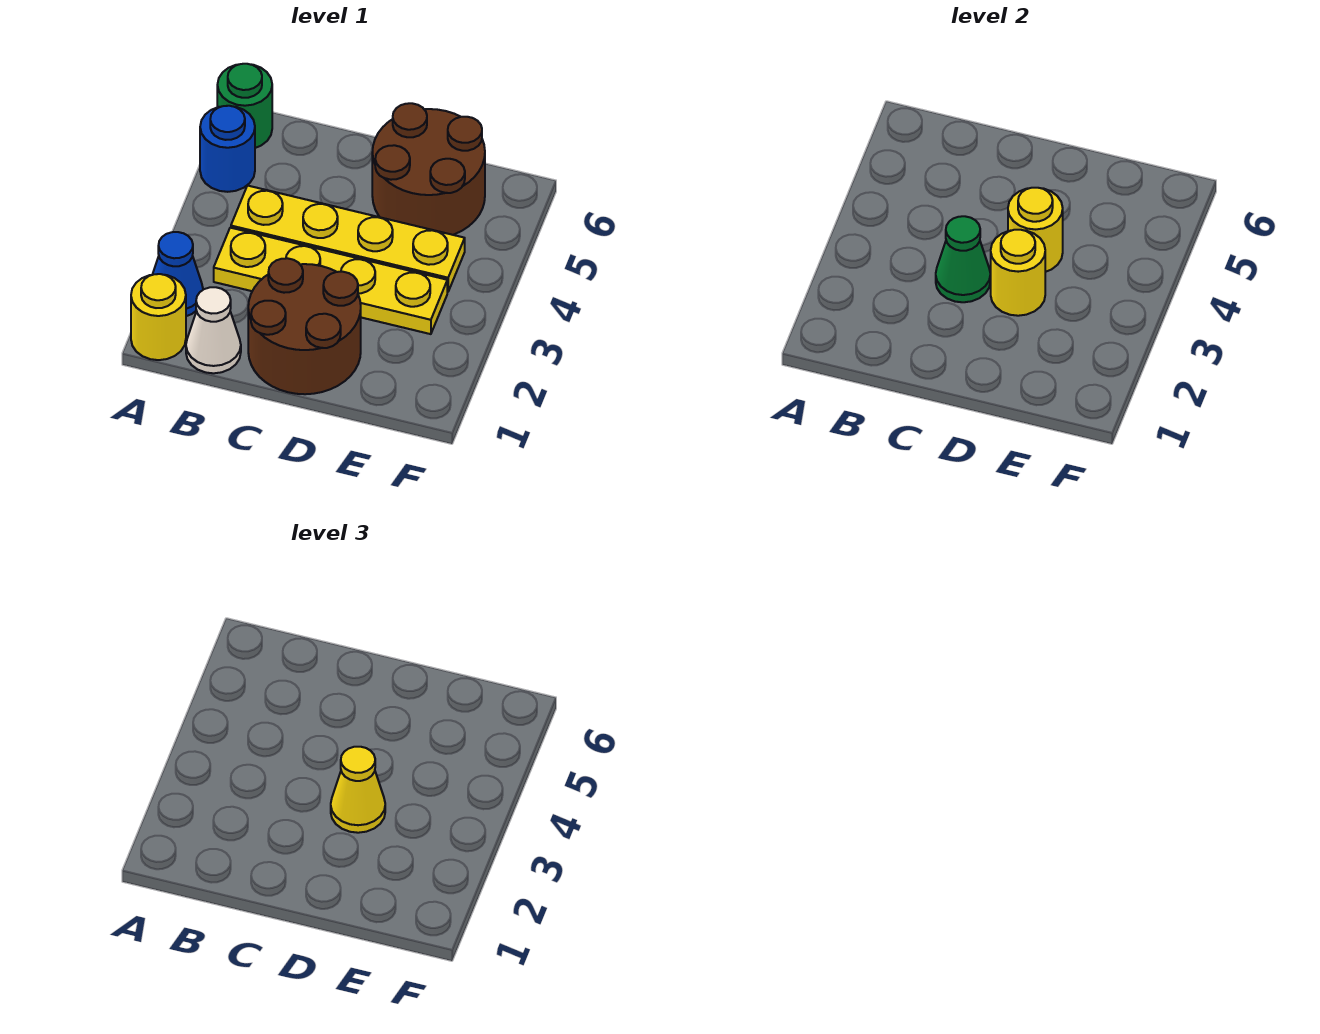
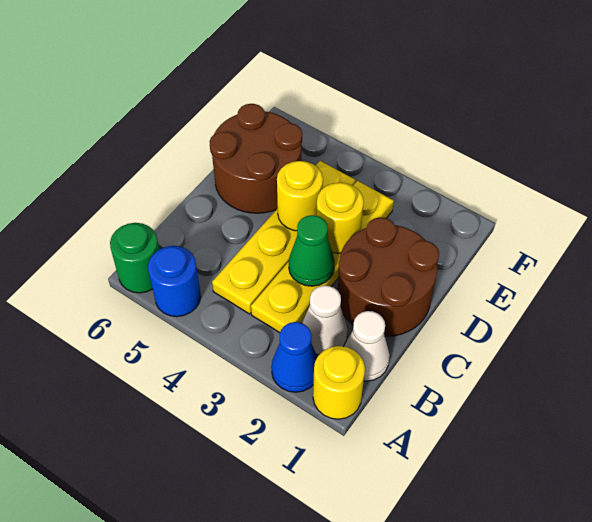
none -> white 1x1 cone [302,286,348,355]
yellow 1x1 cone [331,747,385,833] -> none

